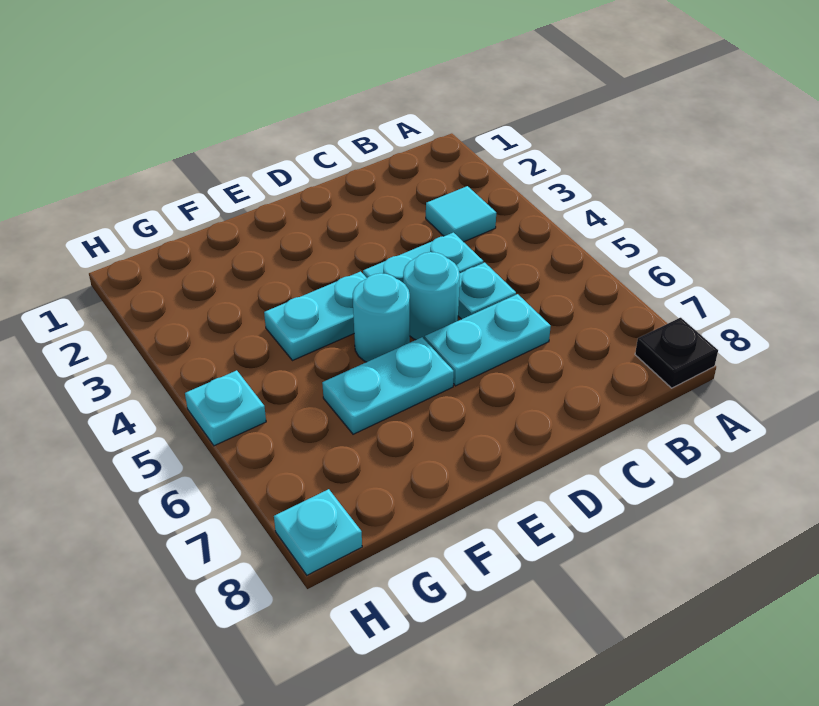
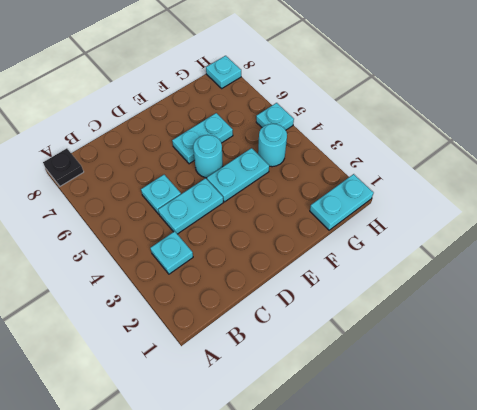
cyan 1x1 tile [426,186,496,242] -> cyan 1x1 plate [150,231,193,274]
cyan 1x2 plate [424,294,551,386] -> cyan 1x2 plate moved to [310,174,374,230]
cyan 1x1 round brick [403,252,460,340] -> cyan 1x1 round brick moved to [258,124,287,167]

